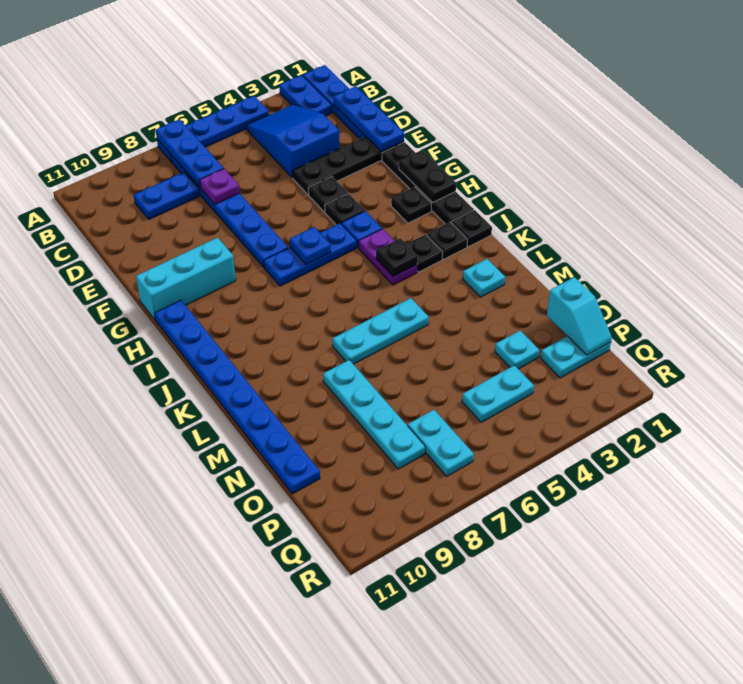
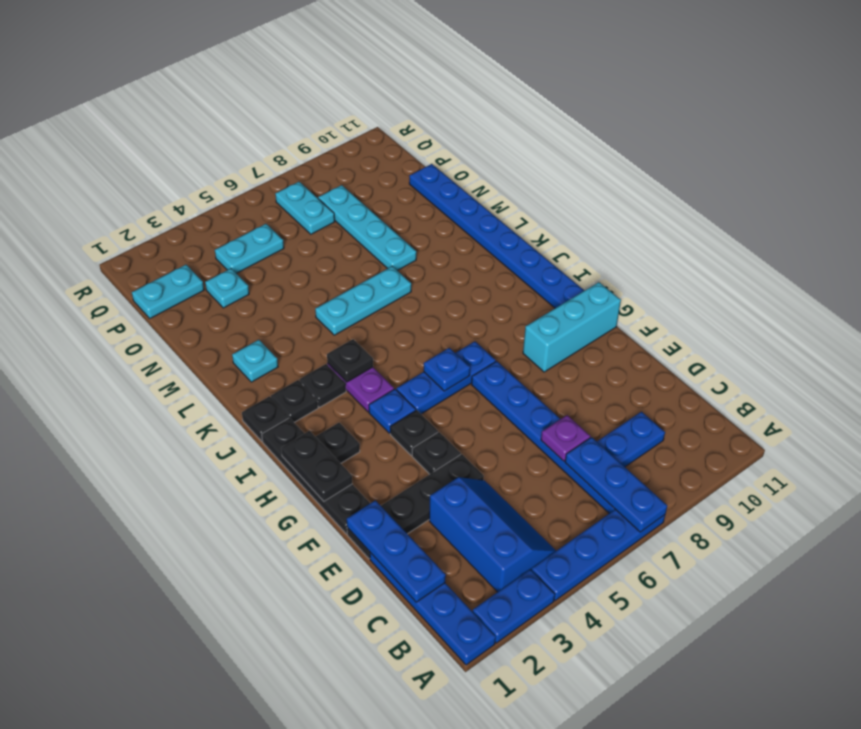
blue 1x2 plate [279,75,332,116] -> blue 1x2 plate turned to [473,569,555,643]
blue 2x3 slope [246,104,340,178] -> blue 2x3 slope turned to [429,477,556,592]
cyan 1x2 slope [547,277,612,355] -> none

